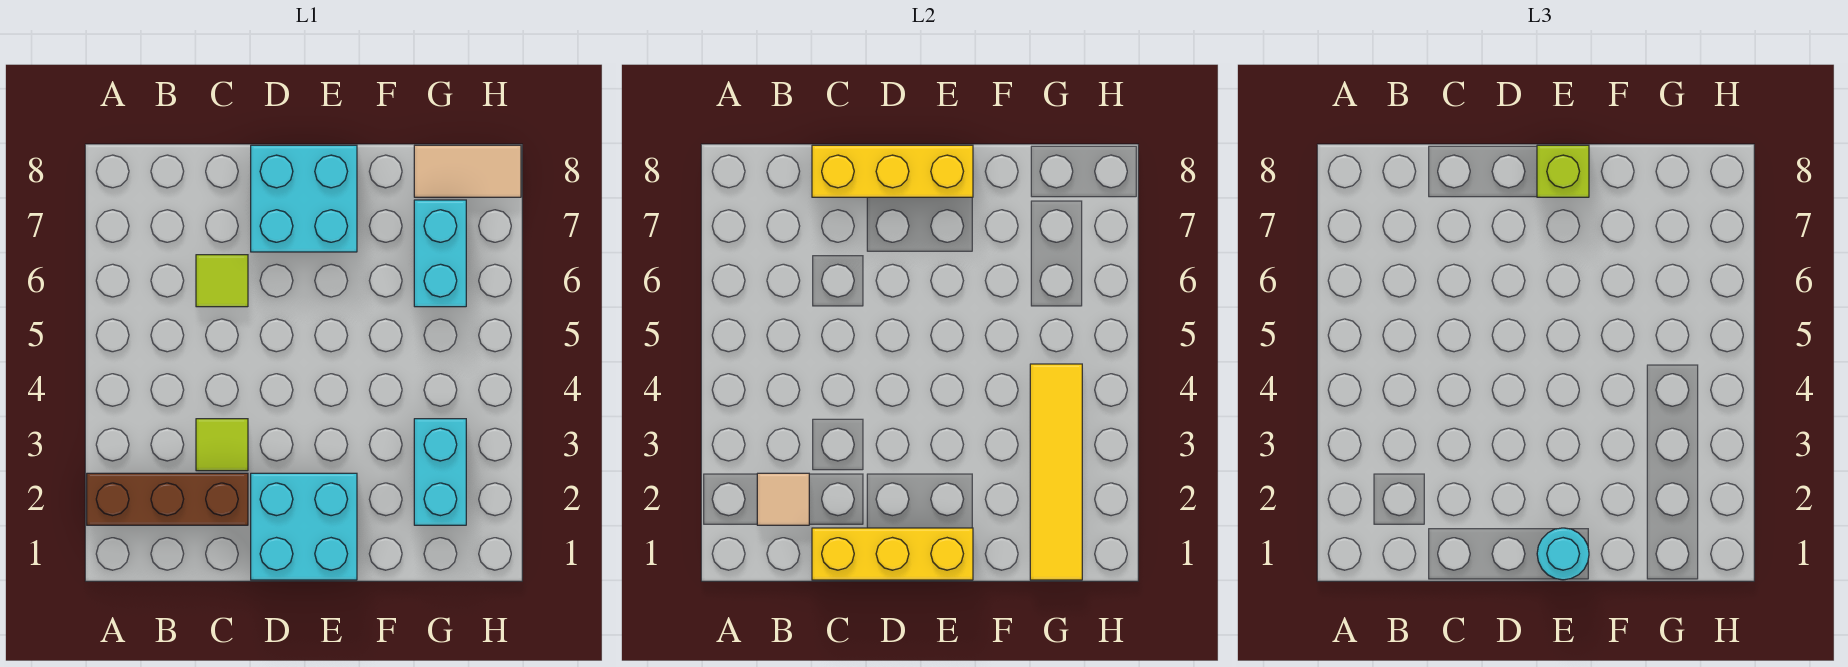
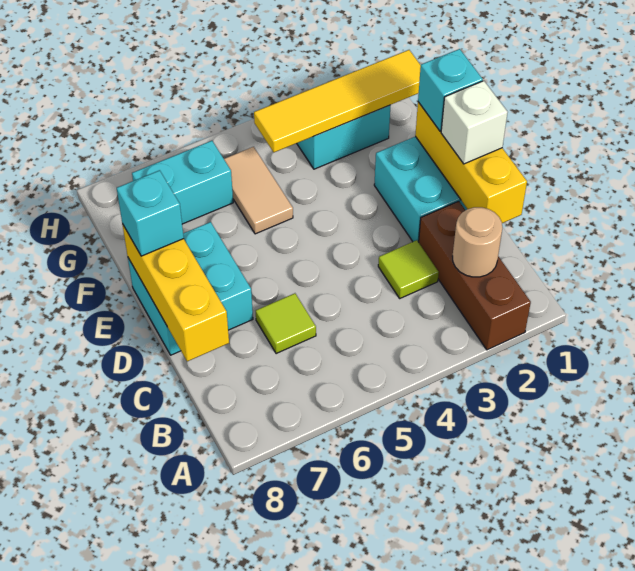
tan 1x1 tile [757,473,809,525] -> tan 1x1 round brick [453,207,502,277]
none -> white 1x1 brick [441,81,508,164]
cyan 1x1 round brick [1537,528,1589,580] -> cyan 1x1 brick [418,49,483,131]
lime 1x1 brick [1537,145,1589,197] -> cyan 1x1 brick [117,170,184,256]
tan 1x2 tile [414,145,521,197] -> tan 1x2 tile moved to [224,147,293,234]

